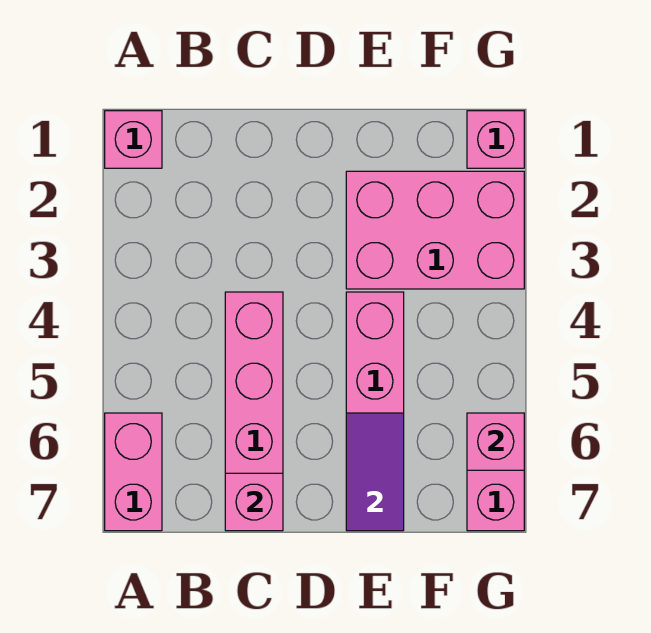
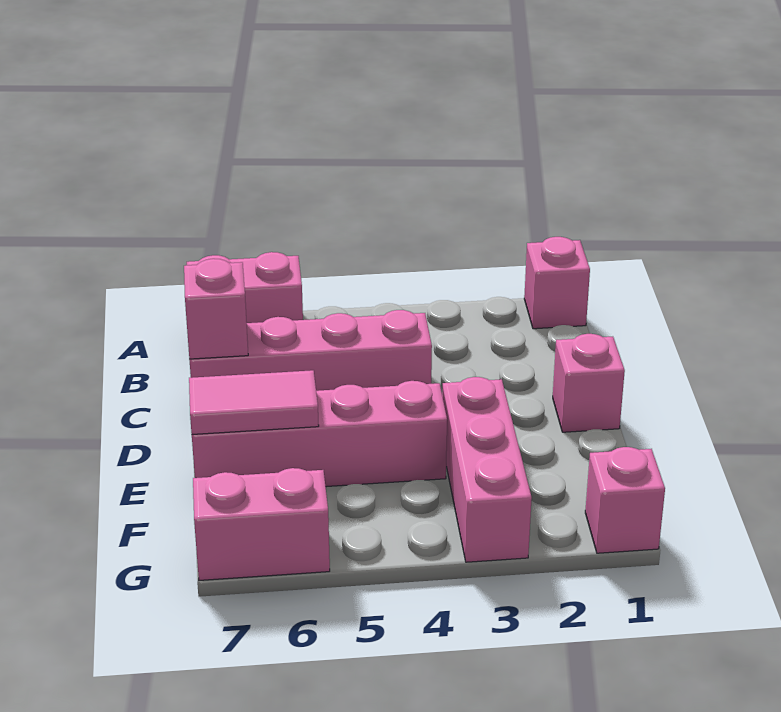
pink 2x3 brick [346,171,524,289] -> pink 1x3 brick [442,377,532,562]
purple 1x2 tile [346,413,404,531] -> pink 1x2 tile [189,370,319,434]
pink 1x1 brick [467,413,524,470] -> pink 1x1 brick moved to [553,334,625,432]

